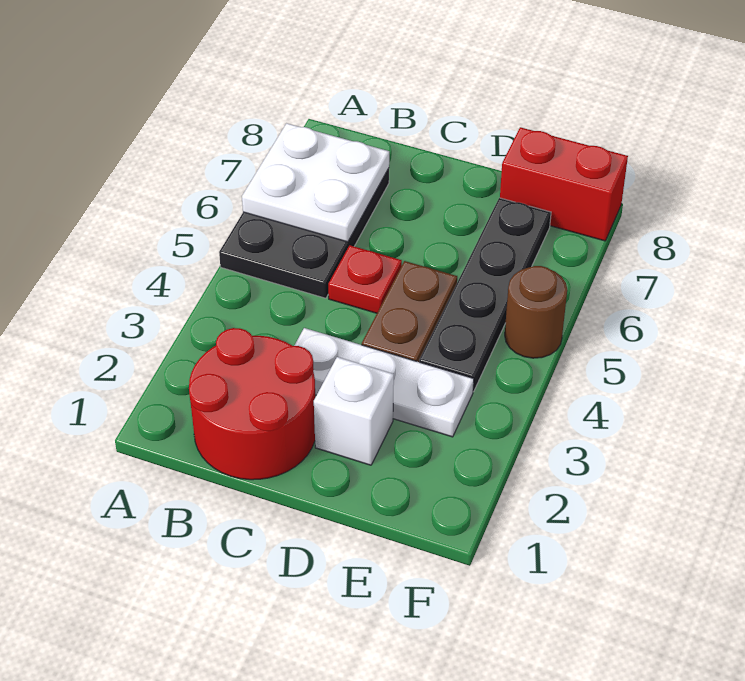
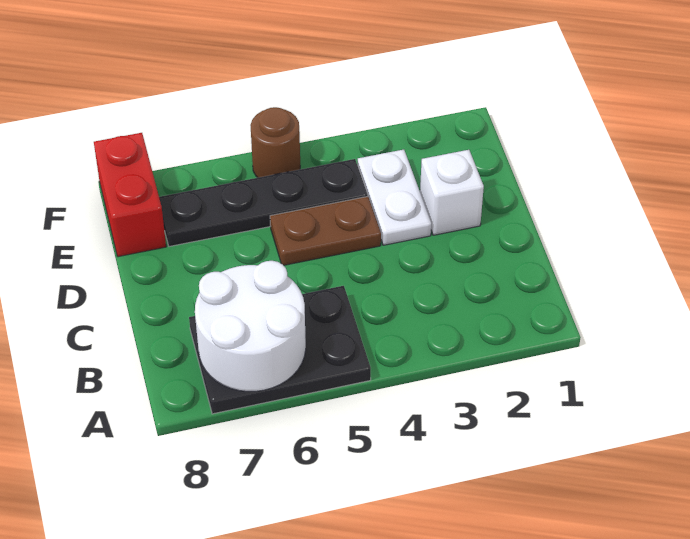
white 2x2 plate [242,123,389,242] -> white 2x2 round brick [195,261,306,391]
red 2x2 round brick [189,328,315,480] -> none
white 1x3 plate [294,328,474,437] -> white 1x2 plate [358,150,431,245]
red 1x1 plate [328,245,402,313] -> none

